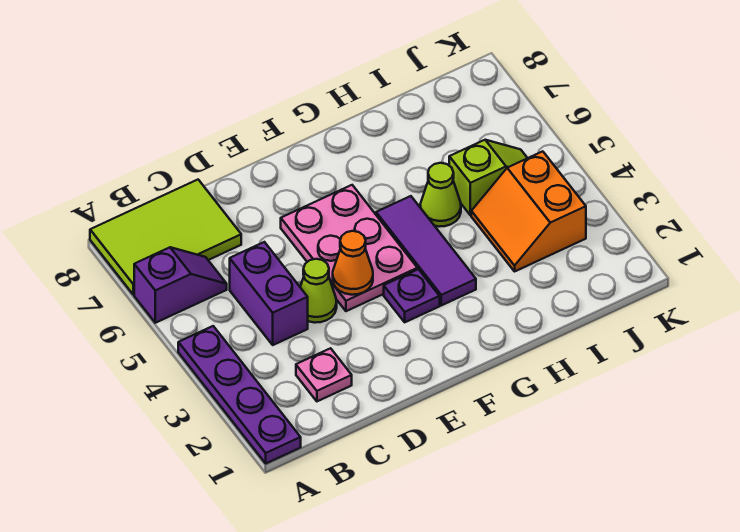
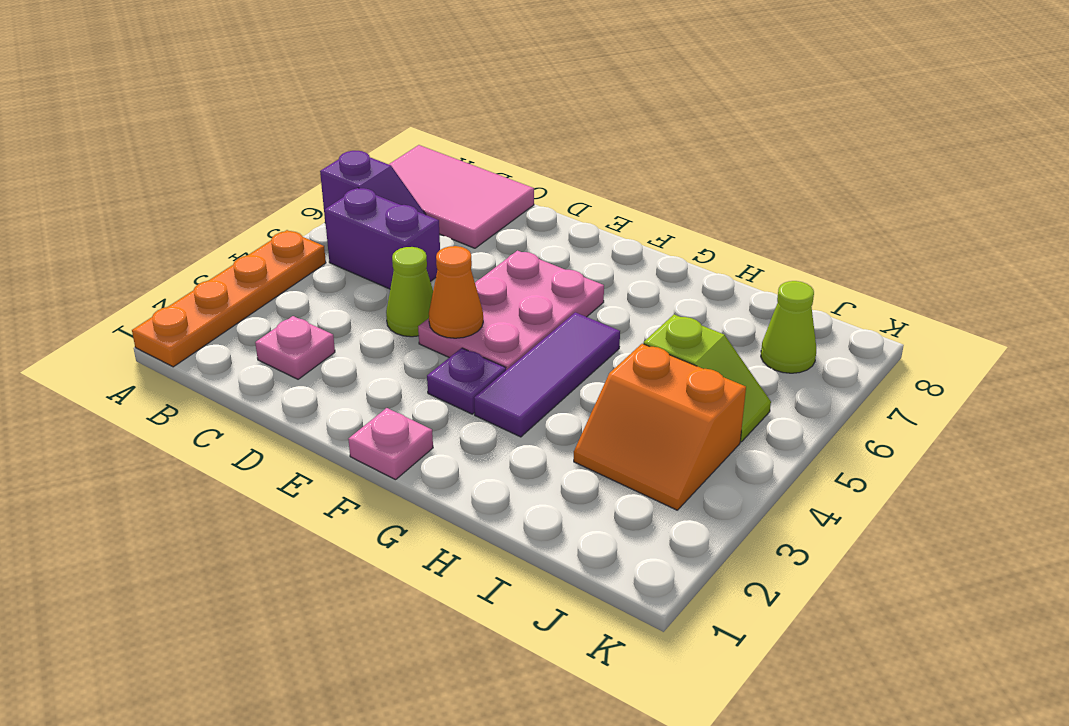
purple 1x4 plate [178,326,301,463] -> orange 1x4 plate [132,230,326,367]
lime 2x3 tile [90,180,241,295] -> pink 2x3 tile [389,145,534,248]
purple 1x2 brick [230,242,308,345] -> purple 1x2 brick turned to [324,188,440,289]
none -> pink 1x1 plate [348,408,433,480]
lime 1x1 cone [420,163,461,227] -> lime 1x1 cone moved to [761,281,816,373]
orange 2x2 slope [471,151,586,271] -> orange 2x2 slope turned to [574,344,746,510]

